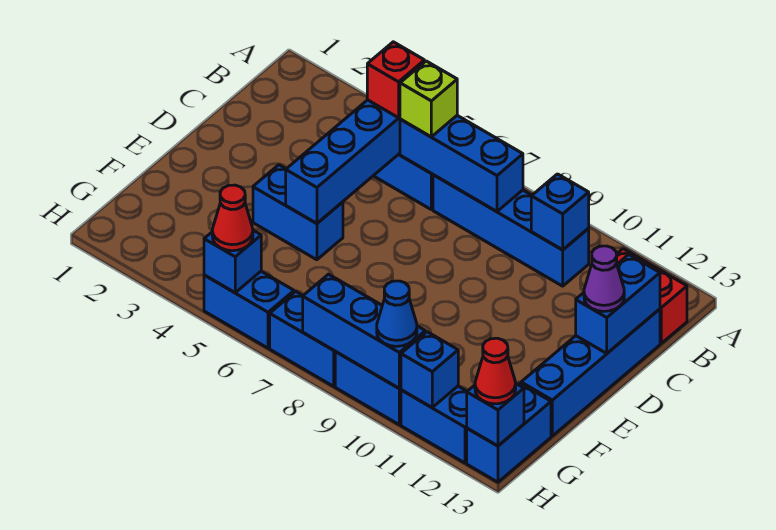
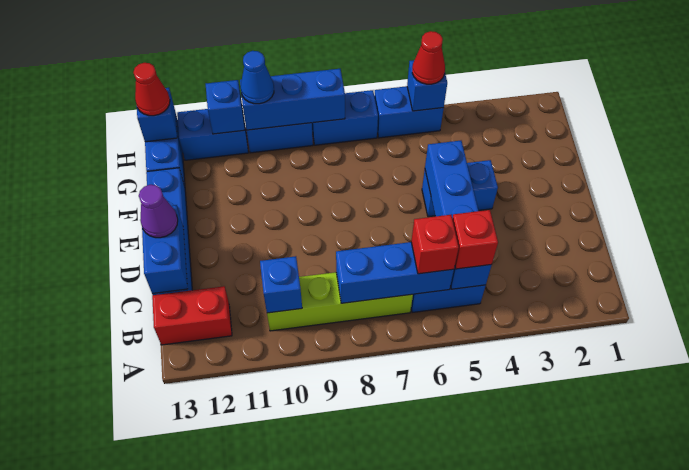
lime 1x1 brick [400,61,457,137] -> red 1x1 brick [411,215,459,274]
blue 1x4 brick [433,175,589,286] -> lime 1x4 brick [267,272,413,331]

